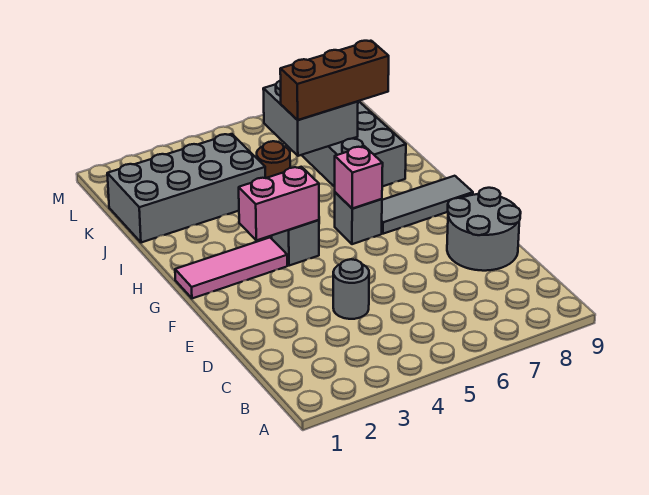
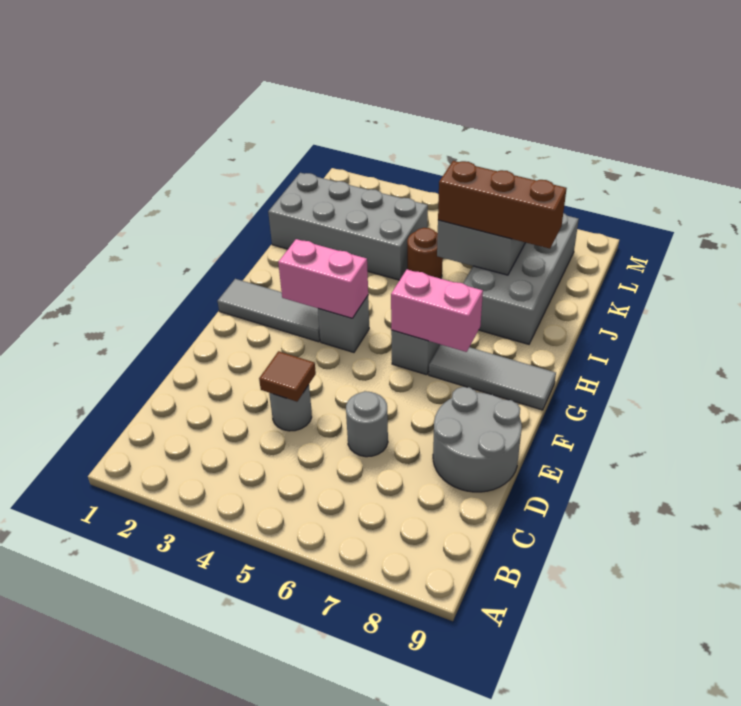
none -> brown 1x1 tile [259,351,316,402]
none -> grey 1x1 round brick [346,391,388,457]
pink 1x3 tile [175,238,287,298] -> grey 1x3 tile [218,279,320,342]
pink 1x1 brick [335,146,383,208] -> pink 1x2 brick [391,270,483,352]

